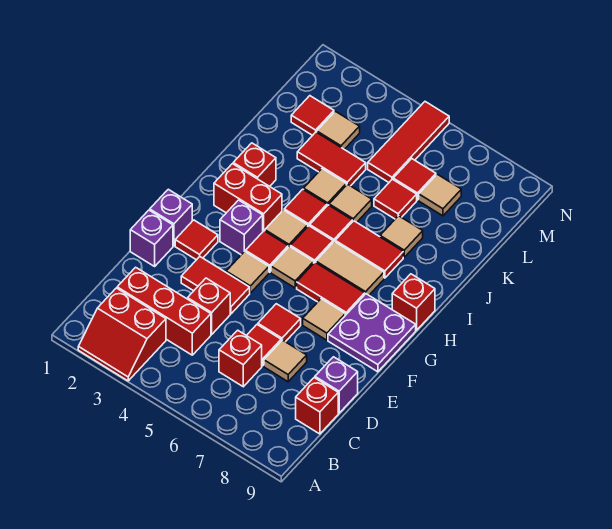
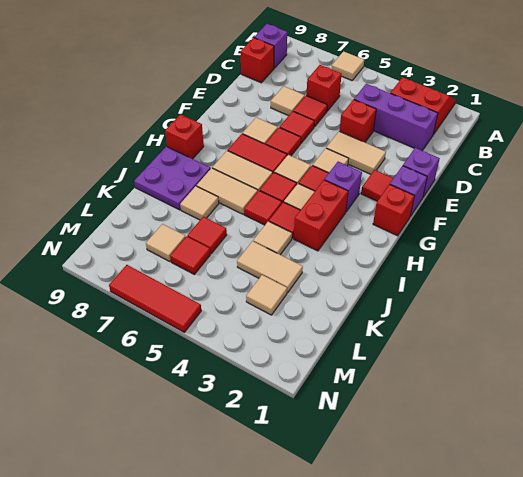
red 1x3 brick [117,267,211,355] -> purple 1x3 brick [354,84,438,151]
purple 1x1 brick [315,357,358,413] -> purple 1x1 brick moved to [254,24,287,68]
red 1x2 tile [181,257,250,314] -> tan 1x2 tile [326,131,386,174]
purple 2x2 plate [328,294,416,372] -> purple 2x2 plate moved to [134,147,211,210]
red 1x2 brick [214,164,282,231] -> red 1x2 brick turned to [294,180,348,251]
red 1x1 brick [233,143,276,186] -> red 1x1 brick moved to [373,184,414,236]
red 1x2 tile [335,221,403,278] -> tan 1x2 tile [197,168,258,214]
tan 1x1 tile [329,184,372,222] -> tan 1x1 tile moved to [332,51,364,81]
red 1x2 tile [297,132,366,186] -> tan 1x2 tile [237,241,303,293]
red 1x1 tile [291,96,334,135] -> red 1x1 tile moved to [265,127,301,156]
red 1x3 tile [368,102,449,182] -> red 1x3 tile turned to [109,265,201,332]

